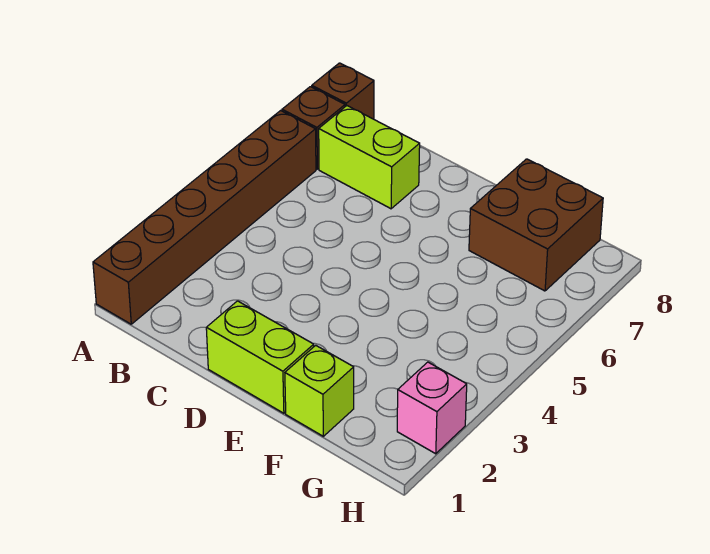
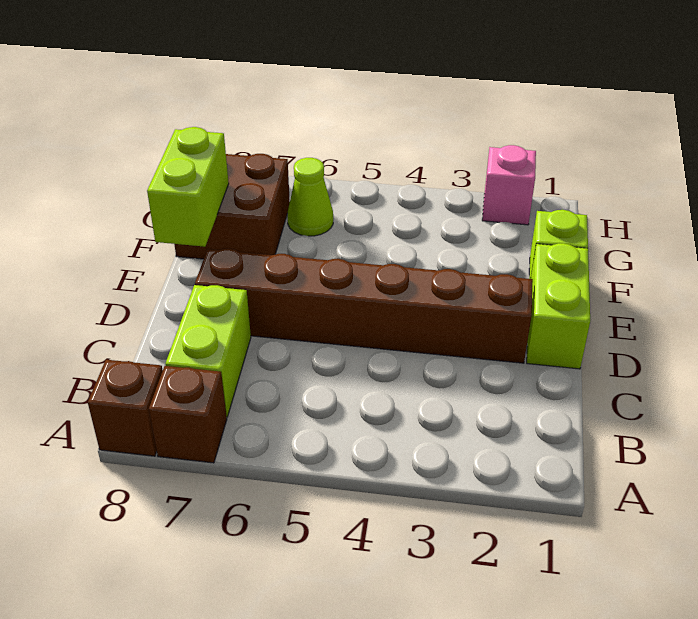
brown 1x6 brick [93,110,316,324] -> brown 1x6 brick moved to [195,249,533,363]
none -> lime 1x2 brick [147,127,229,247]
none -> lime 1x1 cone [287,158,333,236]

